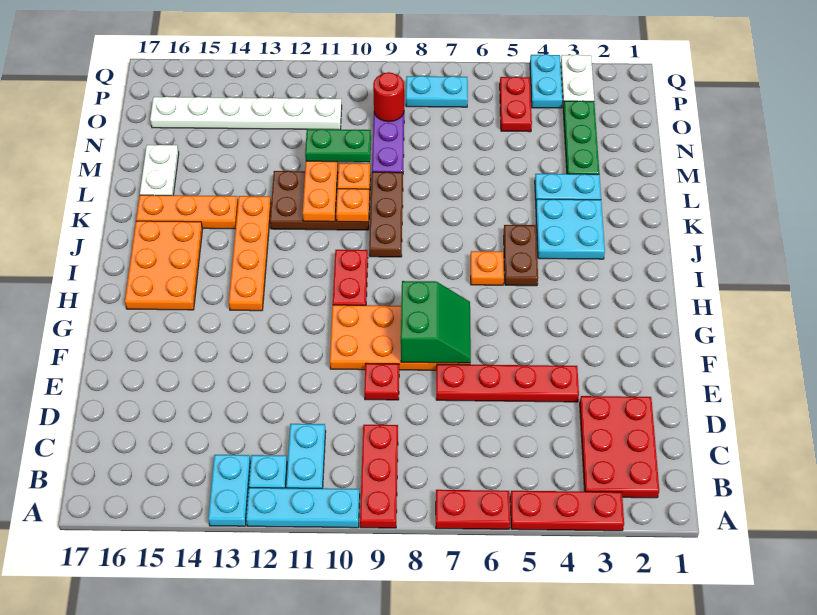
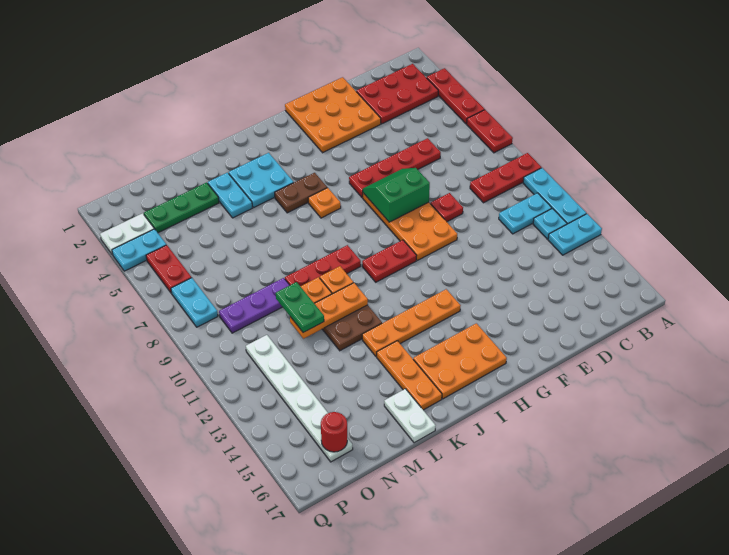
none -> orange 3x3 plate [285,77,381,153]
red 1x4 plate [436,364,579,402] -> red 1x4 plate turned to [349,138,441,197]
brown 1x3 plate [369,172,403,257] -> red 1x3 plate [285,245,361,286]
white 1x2 plate [140,145,179,195] -> white 1x2 plate turned to [384,389,436,443]
red 1x2 plate [500,77,532,132] -> red 1x2 plate turned to [146,245,192,293]
red 1x1 round brick [373,72,404,122] -> red 1x1 round brick moved to [321,412,347,452]

